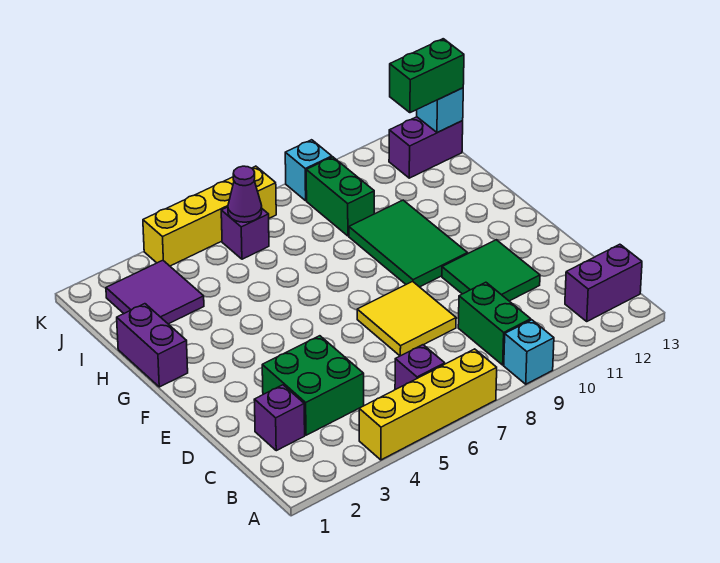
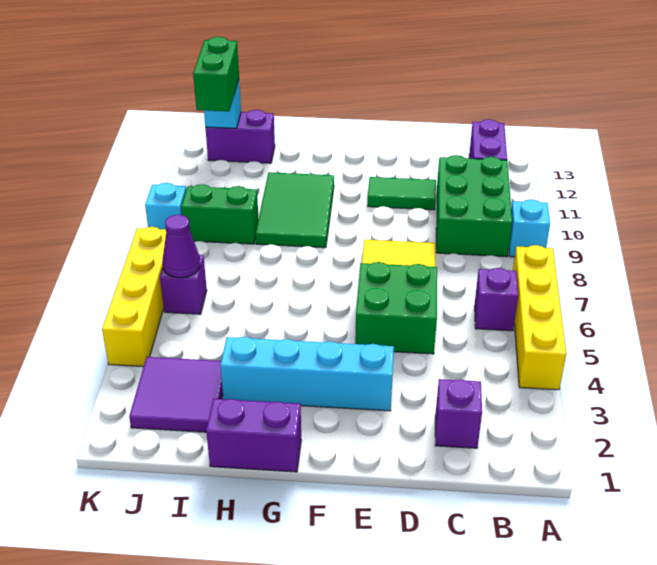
green 1x2 brick [458,282,531,365] -> green 2x3 brick [436,155,512,257]
green 2x2 brick [262,336,364,435] -> green 2x2 brick moved to [355,262,437,354]
green 2x2 tile [442,240,540,301] -> green 1x2 tile [368,177,436,210]
none -> cyan 1x4 brick [220,337,394,411]
green 2x3 tile [349,200,468,287] -> green 2x3 tile turned to [256,172,334,248]
purple 1x2 brick [389,117,463,178] -> purple 1x2 brick turned to [205,110,275,163]

